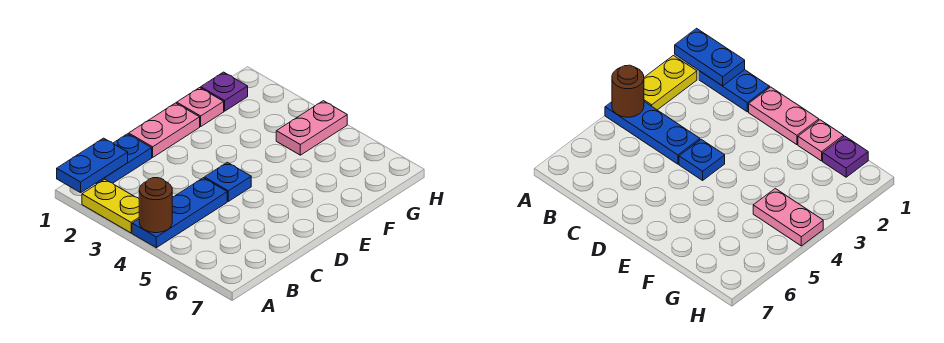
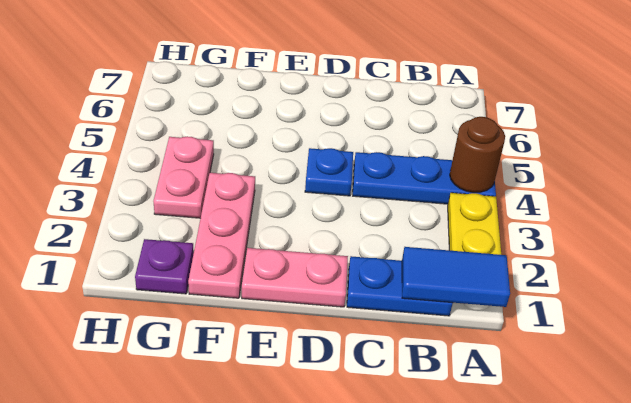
blue 1x2 plate [57,138,128,193] -> blue 1x2 tile [402,247,510,307]
pink 1x1 plate [177,88,224,126] -> pink 1x3 plate [188,173,255,298]
pink 1x2 plate [276,101,347,155] -> pink 1x2 plate turned to [153,136,214,218]

